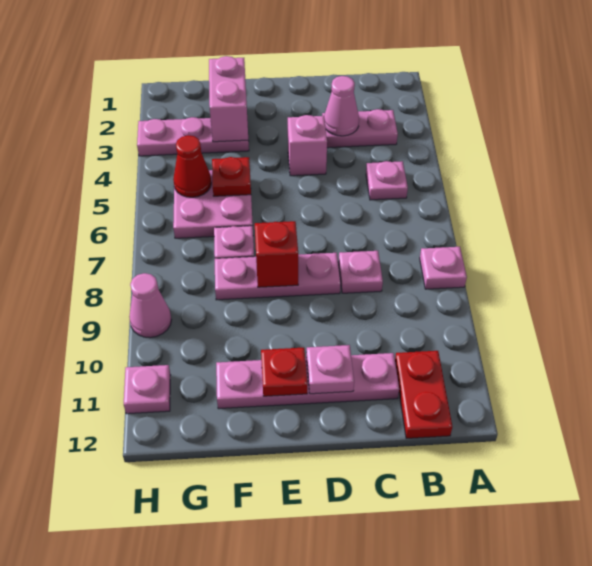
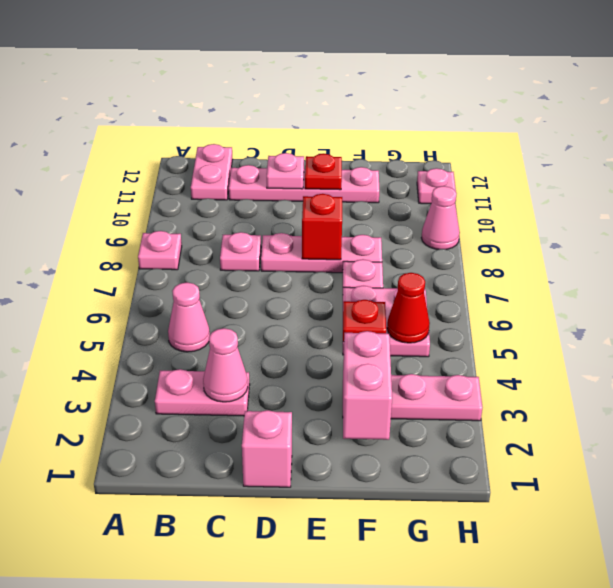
pink 1x1 plate [366,161,408,200] -> pink 1x1 cone [168,282,210,352]
red 1x2 plate [395,351,452,439] -> pink 1x2 plate [191,144,233,200]
pink 1x1 brick [288,115,327,176] -> pink 1x1 brick moved to [242,410,292,487]

